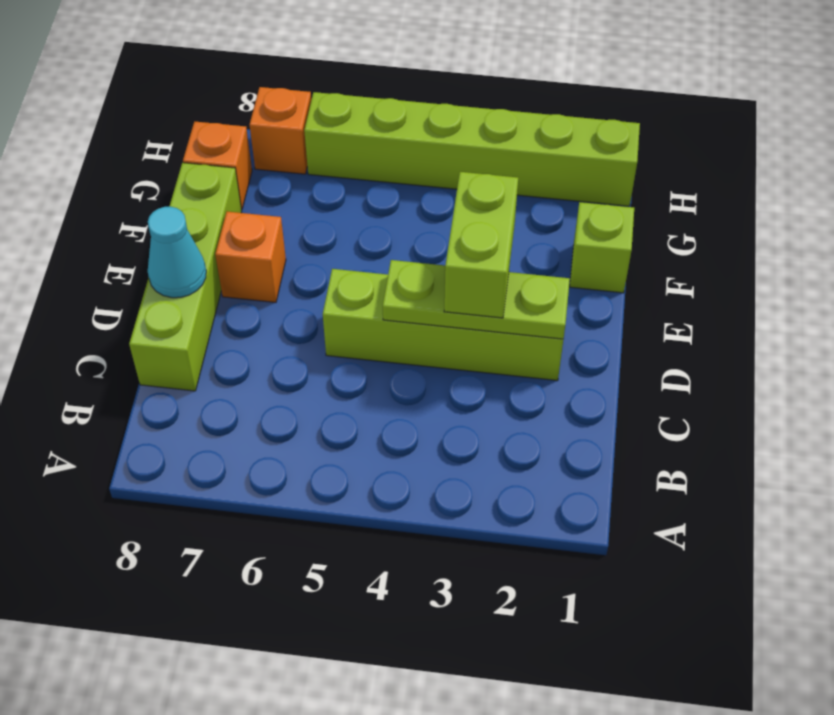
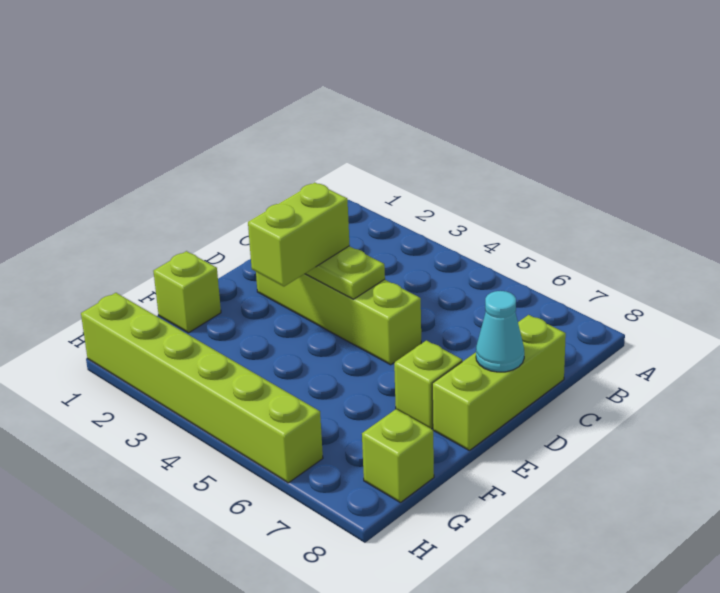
lime 1x4 brick [129,163,242,391] -> lime 1x3 brick [432,315,566,451]
orange 1x1 brick [215,211,286,302] -> lime 1x1 brick [394,340,462,429]
orange 1x1 brick [183,121,252,210] -> lime 1x1 brick [362,409,434,503]
orange 1x1 brick [250,87,311,174] -> none

